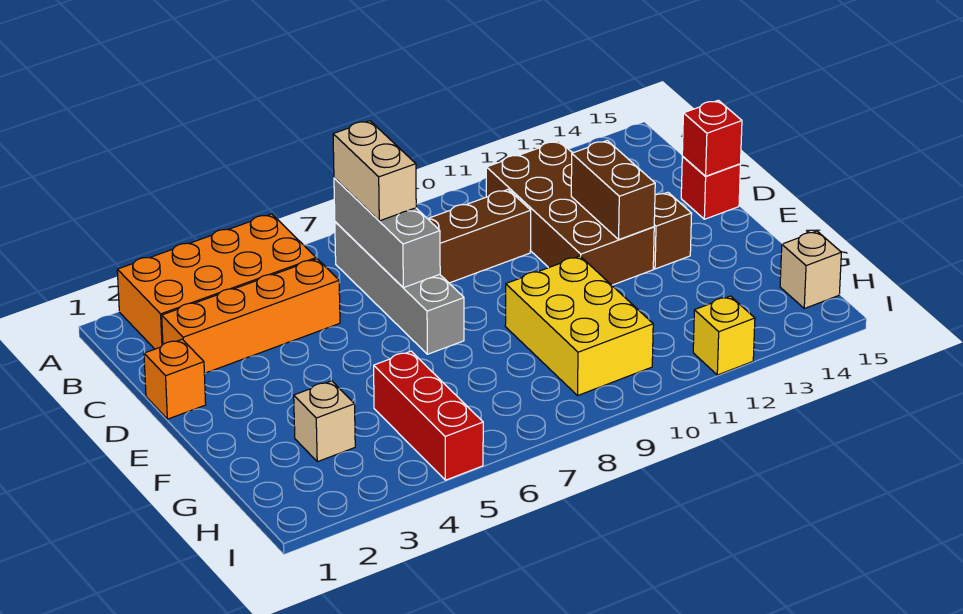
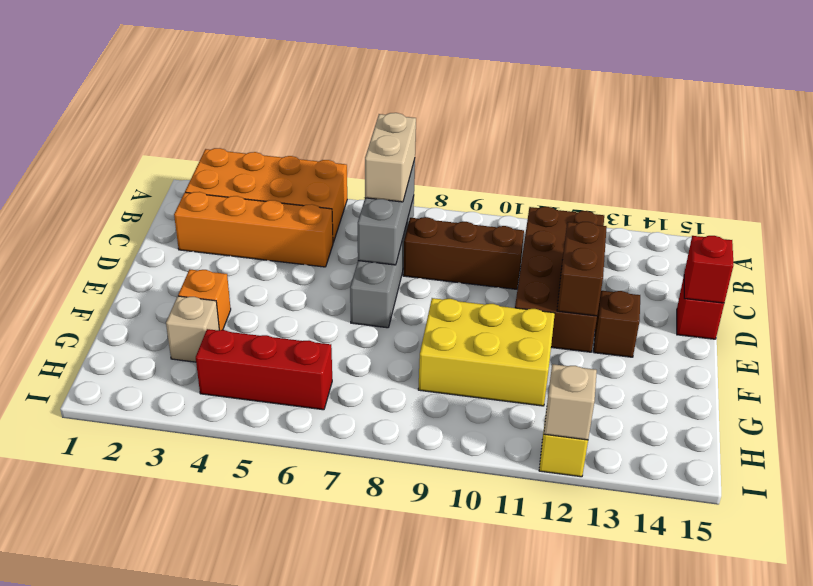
orange 1x1 brick [144,339,206,419] -> orange 1x1 brick moved to [178,270,231,330]
yellow 2x3 brick [505,256,653,396] -> yellow 2x3 brick turned to [418,298,555,406]
red 1x3 brick [374,351,483,480] -> red 1x3 brick turned to [196,329,332,410]
tan 1x1 brick [780,231,841,309] -> tan 1x1 brick moved to [544,364,597,440]

